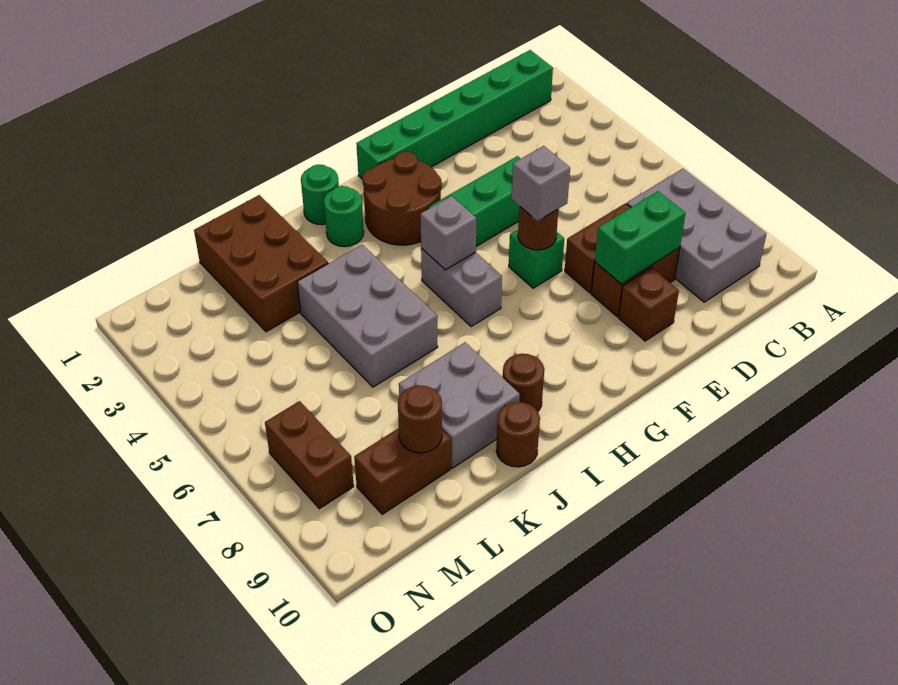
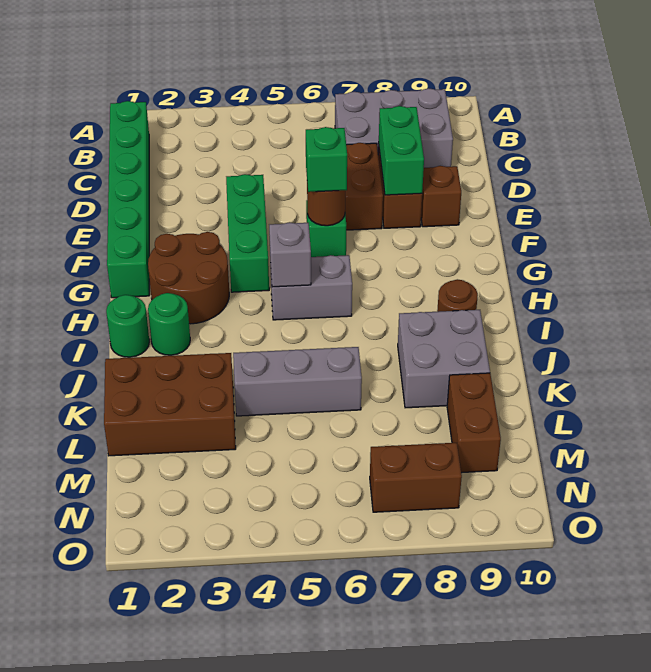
grey 1x1 brick [511,146,570,221] -> green 1x1 brick [306,127,347,192]
grey 2x3 brick [297,245,437,387] -> grey 1x3 brick [233,347,362,416]
brown 1x1 round brick [496,402,540,467] -> none
brown 1x1 round brick [398,385,442,453] -> none

